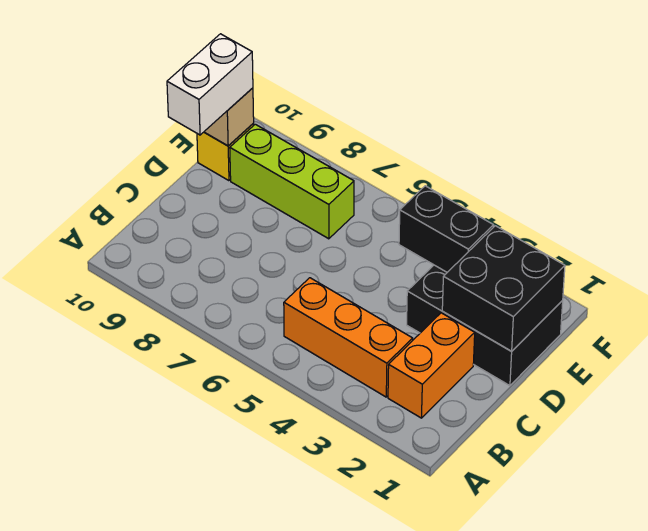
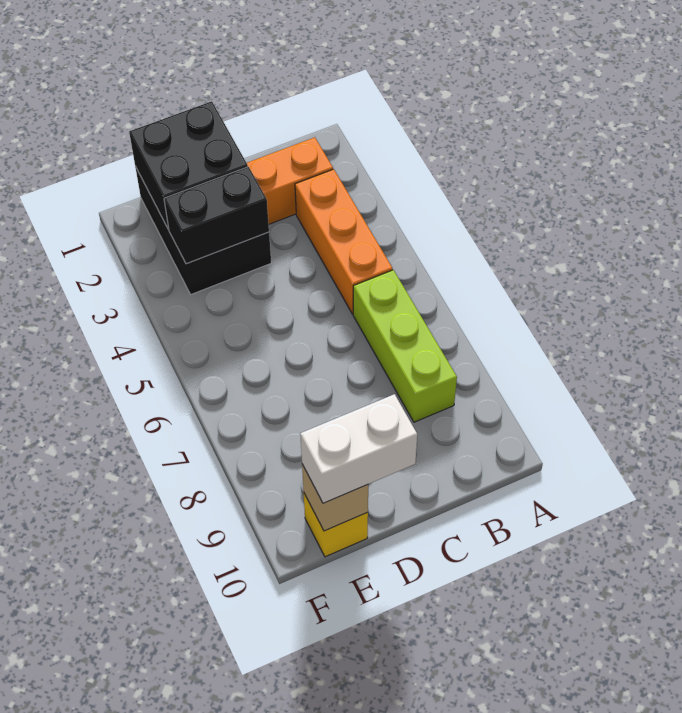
black 1x2 brick [399,186,494,272] -> black 1x2 brick turned to [164,167,269,264]
lime 1x3 brick [230,124,354,239] -> lime 1x3 brick moved to [353,270,457,422]

